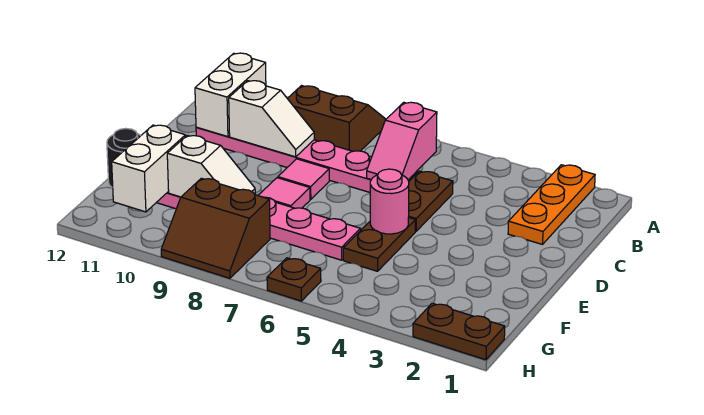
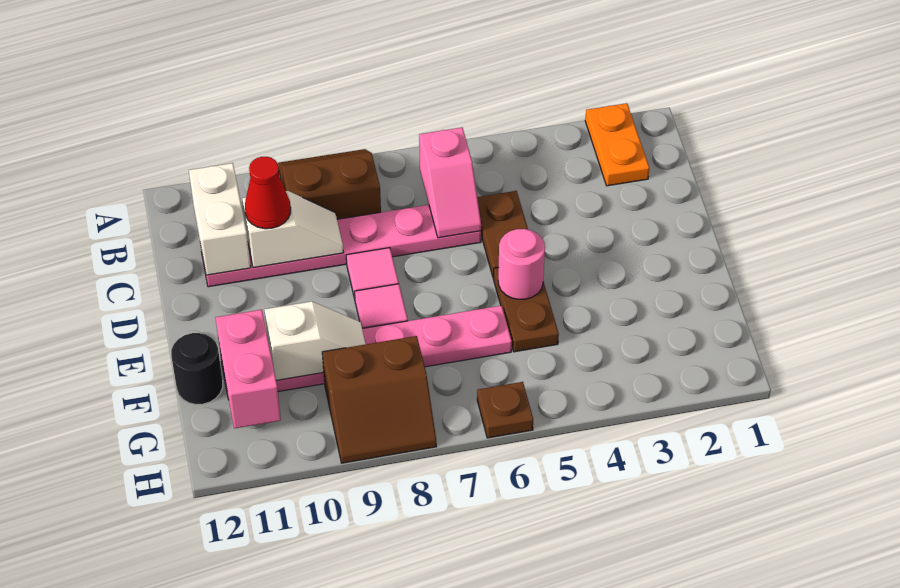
orange 1x3 plate [508,165,595,244] -> orange 1x2 plate [585,103,649,186]
none -> red 1x1 cone [245,157,291,229]
white 1x2 brick [112,125,186,212] -> pink 1x2 brick [215,310,281,428]
brown 1x2 plate [413,303,505,360] -> none

